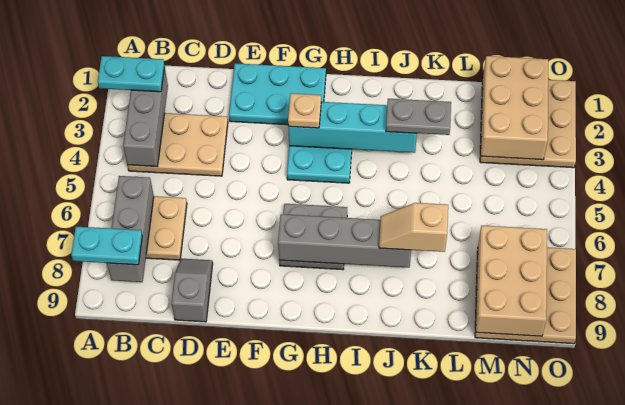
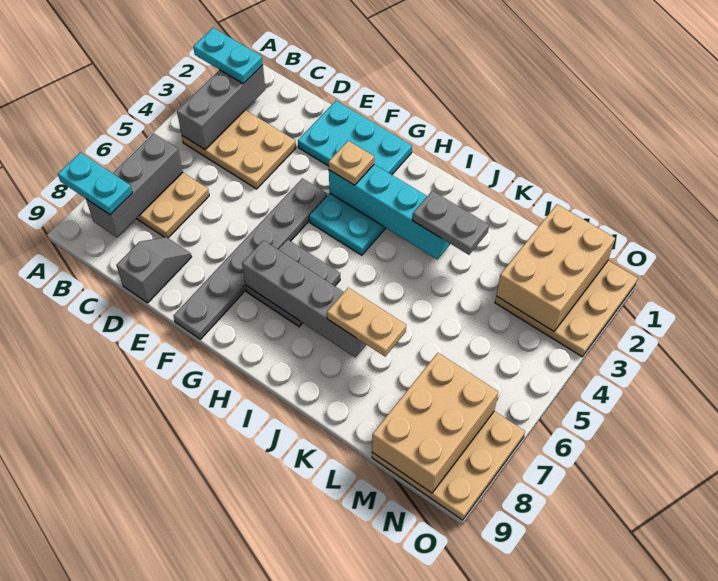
none -> grey 1x6 plate [173,178,327,339]
tan 1x2 slope [379,203,448,252] -> tan 1x2 plate [327,288,406,357]

